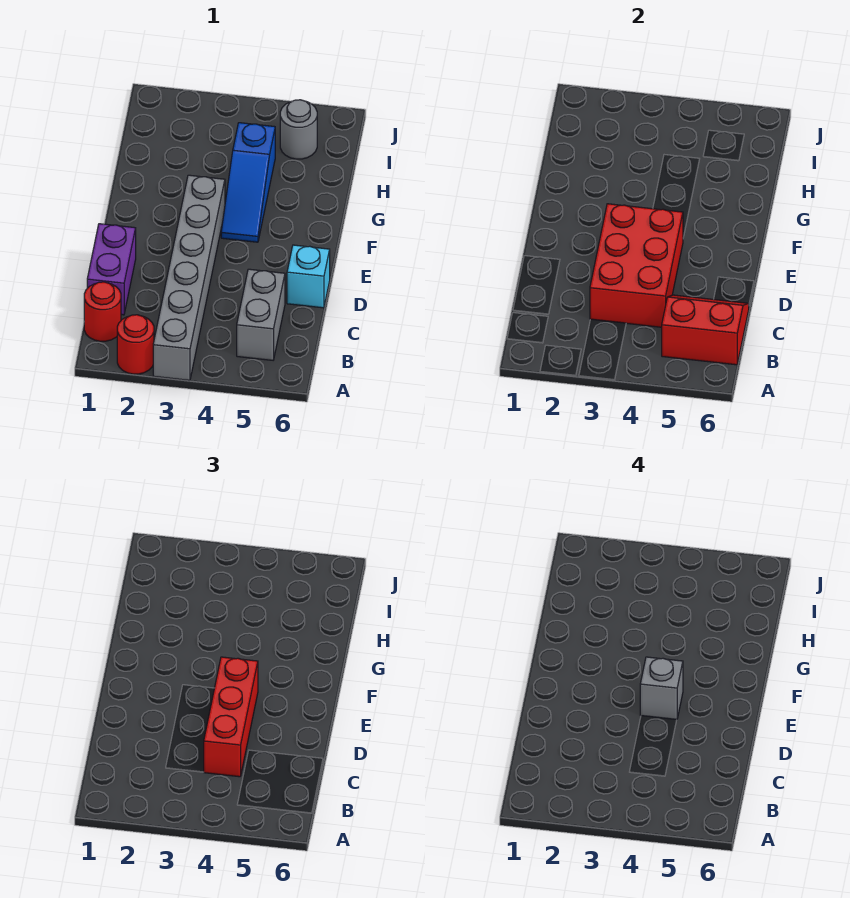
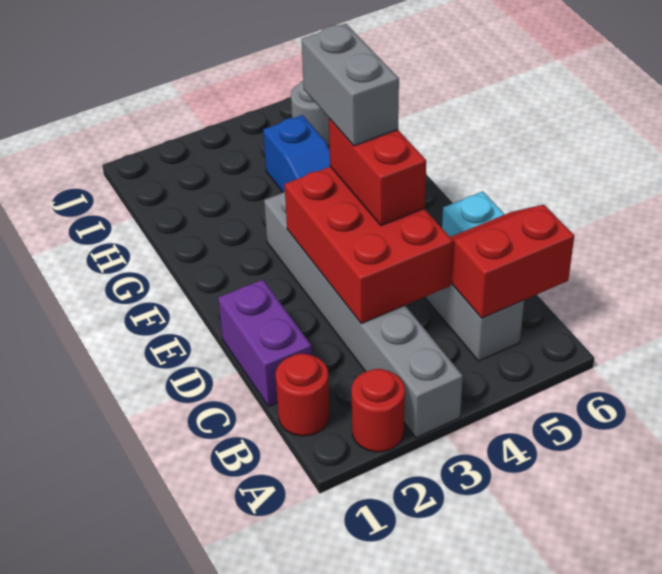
red 1x3 brick [204,657,258,777] -> red 1x2 brick [329,119,426,226]
grey 1x1 brick [640,657,683,719] -> grey 1x2 brick [302,24,399,146]

